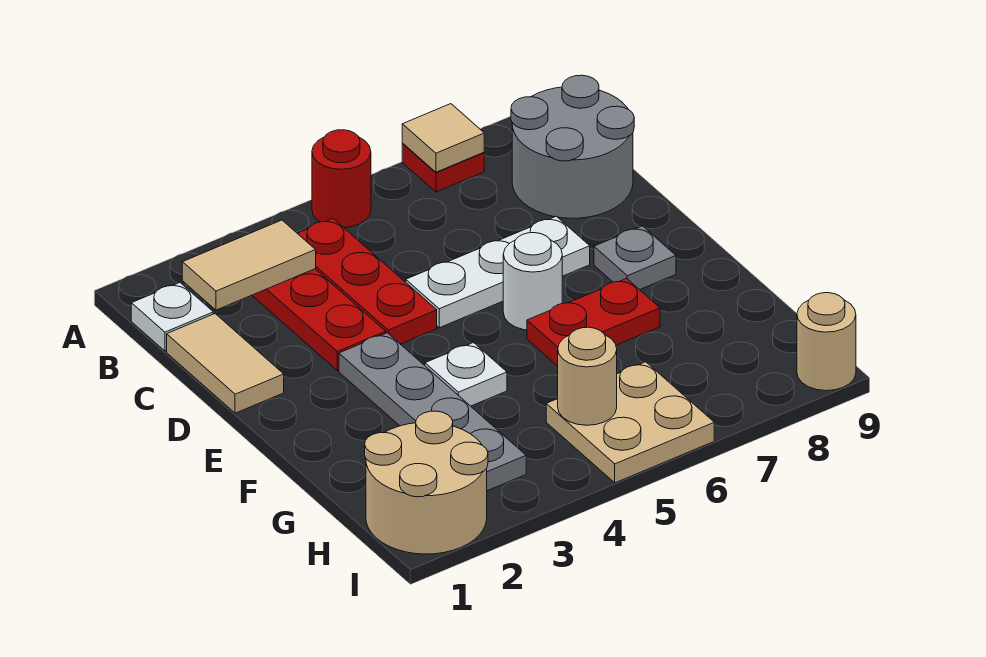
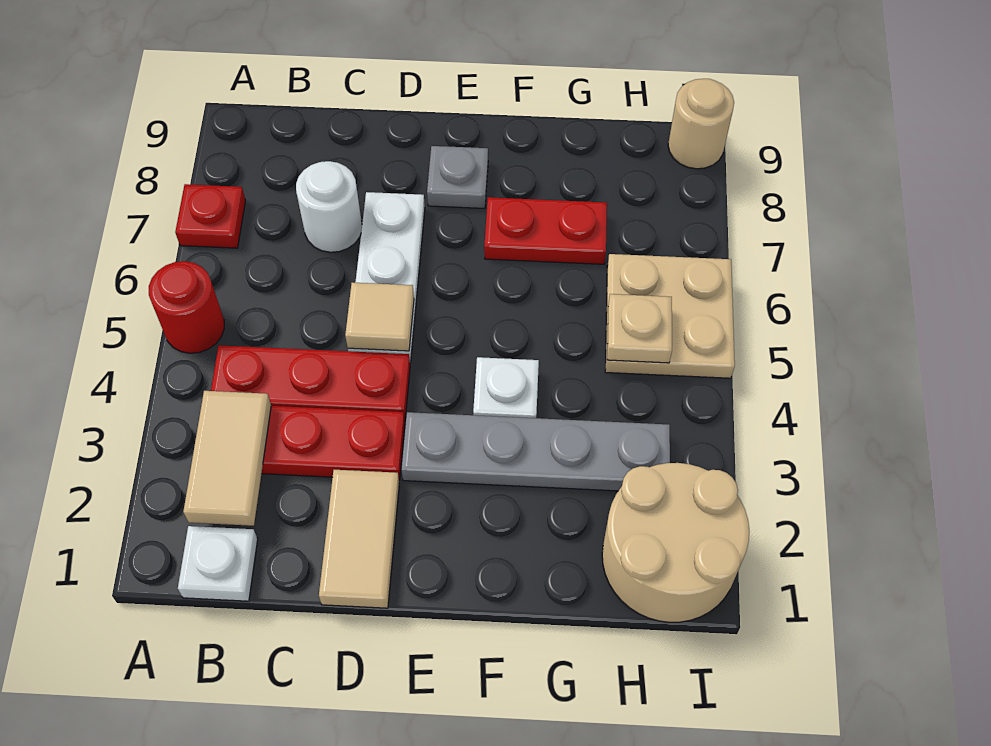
tan 1x1 tile [402,104,484,172] -> tan 1x1 tile moved to [345,283,414,351]
grey 2x2 round brick [511,75,634,218] -> none
tan 1x2 tile [167,314,284,413] -> tan 1x2 tile turned to [319,470,399,608]
white 1x1 round brick [503,233,562,330] -> white 1x1 round brick moved to [296,161,362,252]
red 1x2 plate [527,279,660,366] -> red 1x2 plate turned to [484,197,607,264]
tan 1x1 round brick [558,327,617,425] -> tan 1x1 plate [607,294,672,363]

